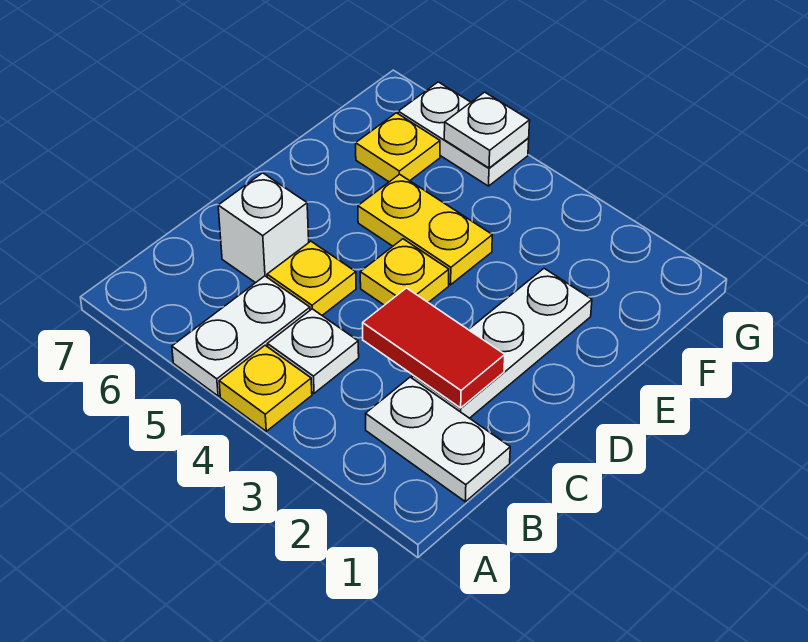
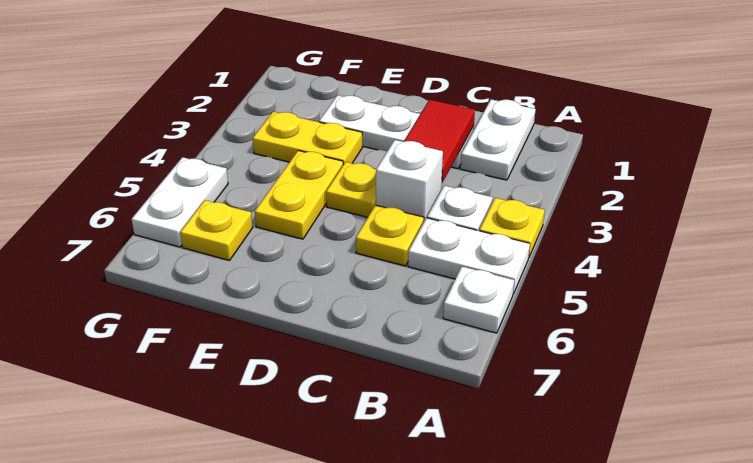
white 1x1 brick [218,173,309,283] -> white 1x1 brick moved to [376,140,443,221]
none -> yellow 1x2 plate [253,112,362,165]
white 1x1 plate [444,92,530,168] -> white 1x1 plate moved to [443,267,514,333]

